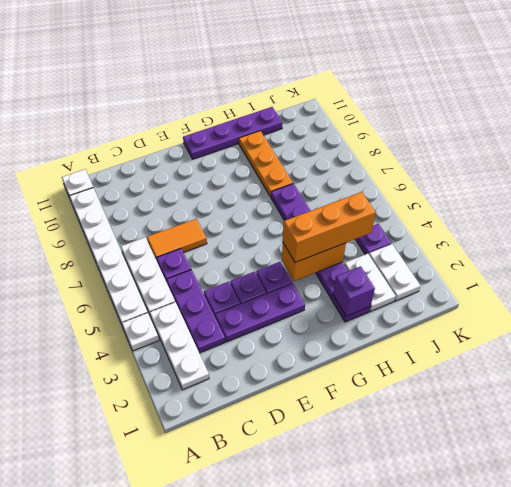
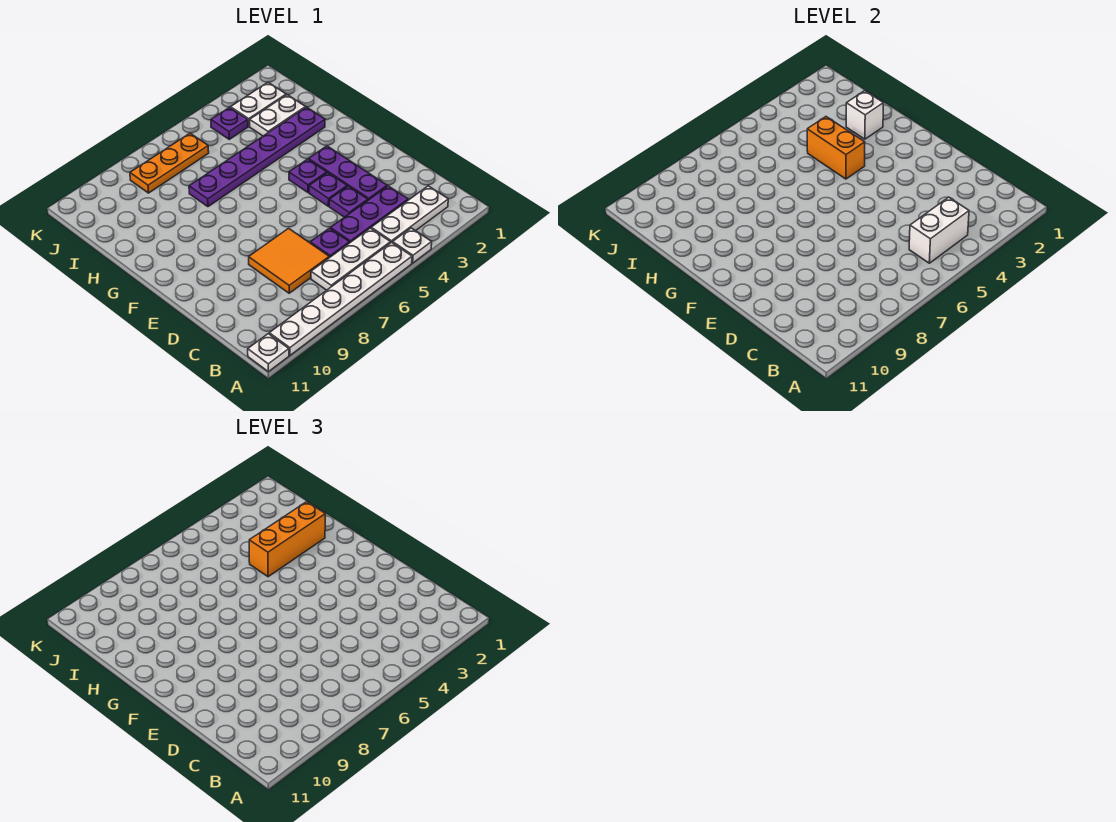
none -> white 1x2 brick [909,197,969,263]
orange 1x2 tile [147,219,207,260] -> orange 2x2 tile [249,228,329,293]
purple 1x4 plate [183,107,282,159] -> none
orange 1x3 brick [283,192,376,262] -> orange 1x3 brick turned to [249,502,325,577]
purple 1x1 brick [333,266,375,316] -> white 1x1 brick [846,91,883,139]
orange 1x3 plate [239,131,293,197] -> orange 1x3 plate moved to [130,133,209,193]

